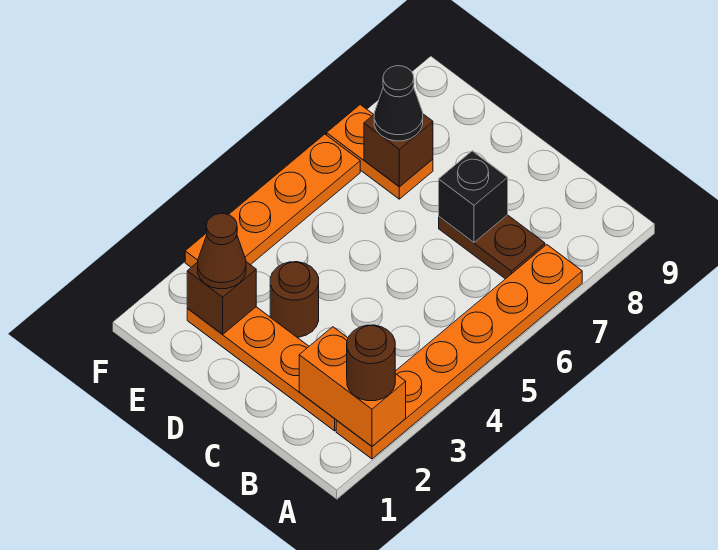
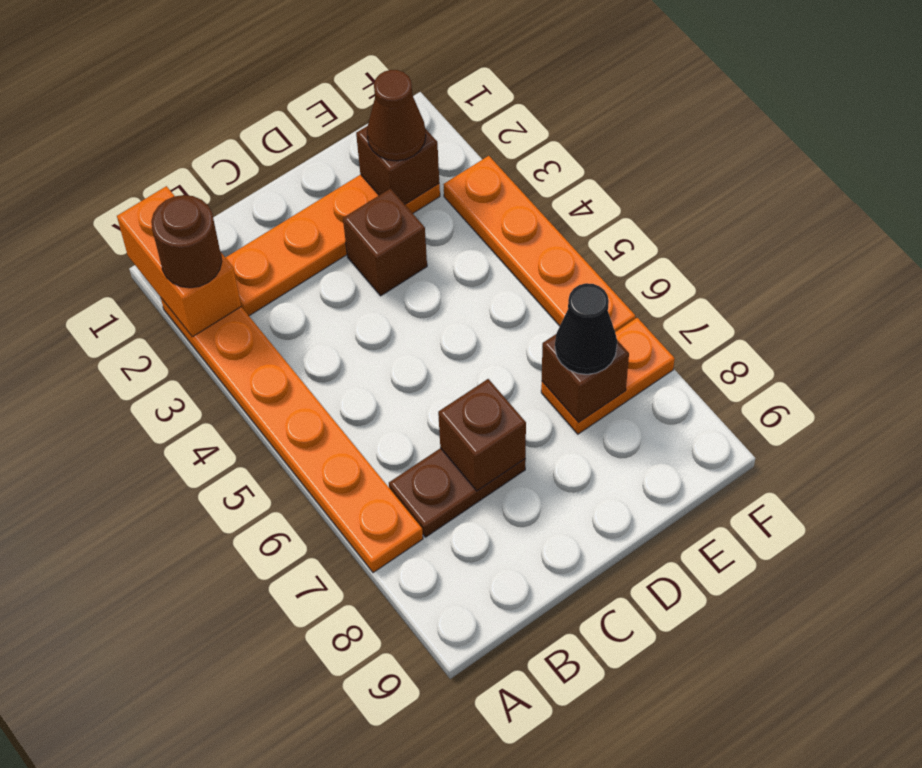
orange 1x2 brick [299,327,406,446] -> orange 1x2 brick turned to [117,186,241,337]
black 1x1 brick [439,151,508,242] -> brown 1x1 brick [438,379,526,491]
brown 1x1 round brick [270,262,319,337] -> brown 1x1 brick [343,189,427,296]

